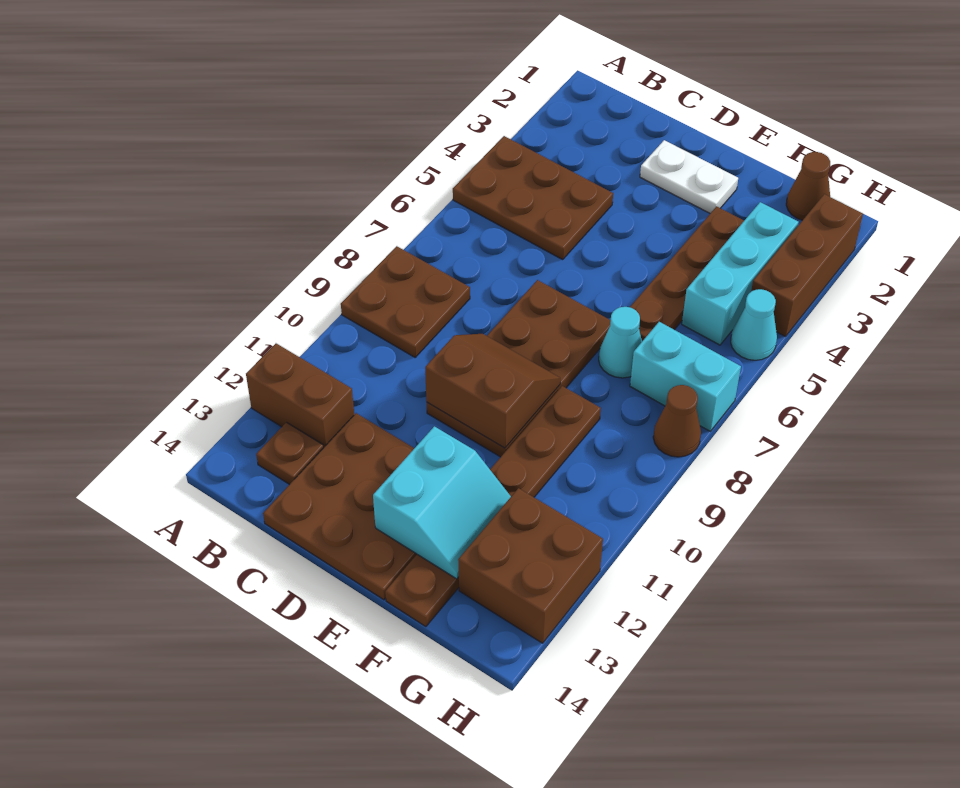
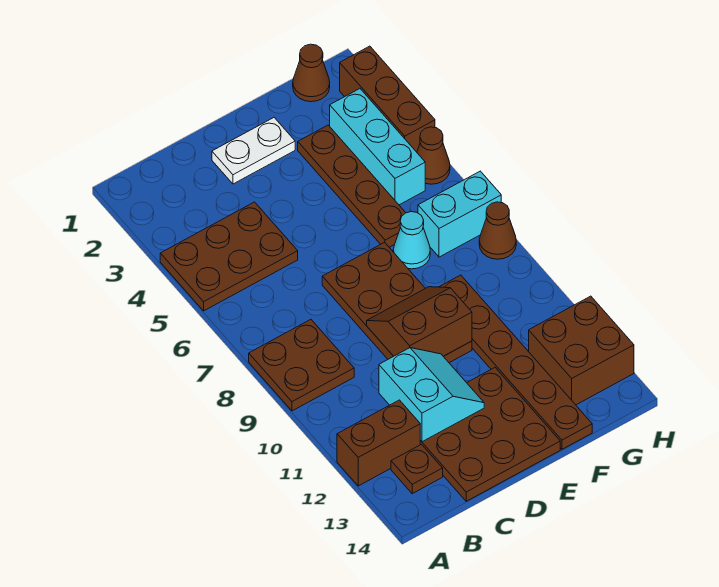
cyan 2x2 slope [373,426,511,579] -> cyan 2x2 slope moved to [379,348,484,442]
cyan 1x1 cone [731,289,777,360] -> brown 1x1 cone [417,127,450,184]

